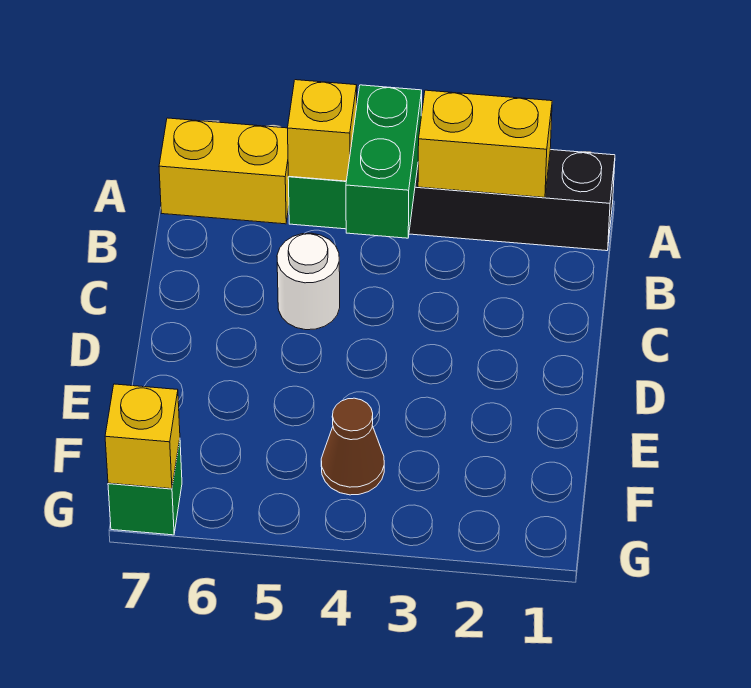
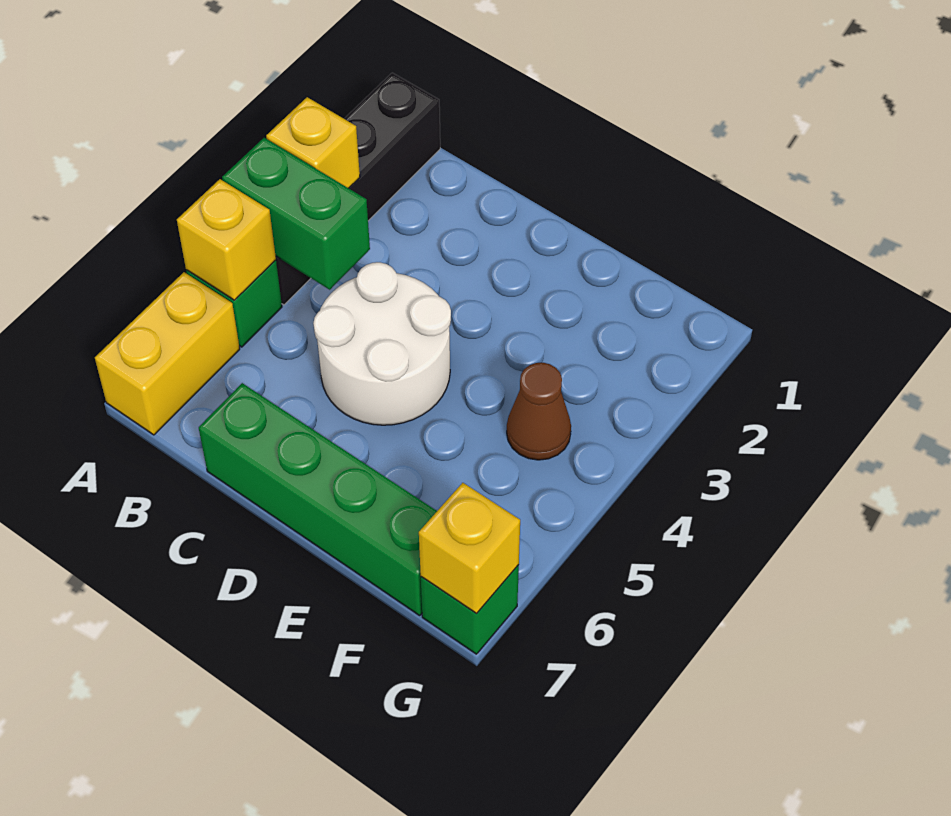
yellow 1x2 brick [418,90,552,198] -> yellow 1x1 brick [266,97,360,188]
white 1x1 round brick [277,233,340,330] -> white 2x2 round brick [313,262,451,425]
none -> green 1x4 brick [199,383,437,615]

